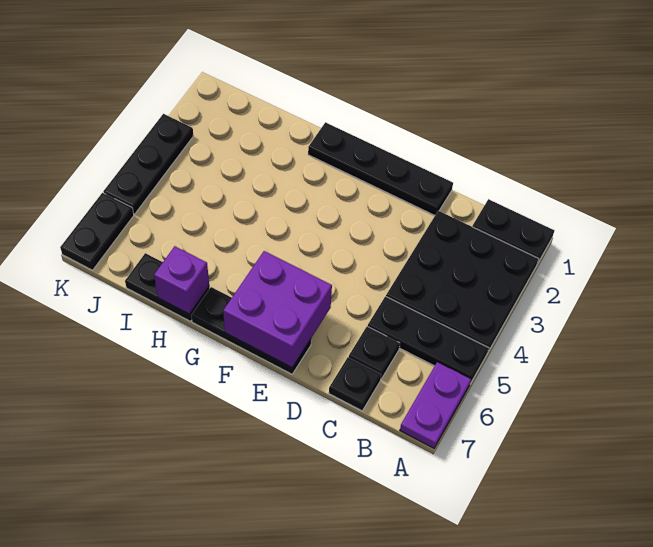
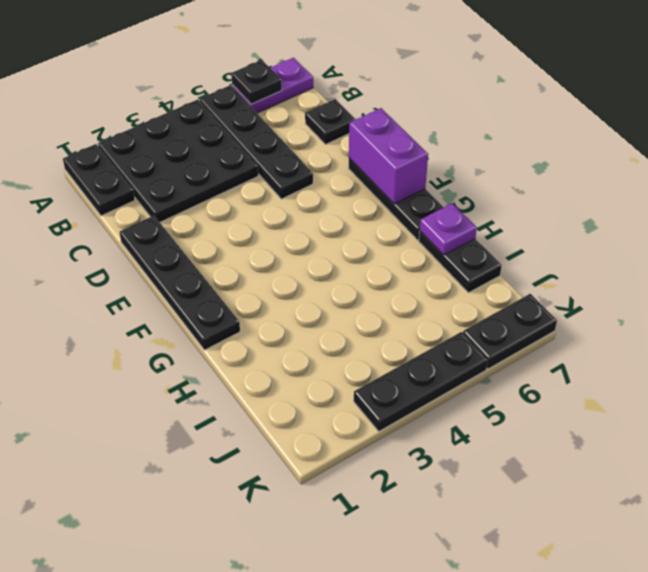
black 1x3 plate [368,296,489,384] -> black 1x4 plate [200,85,313,199]
black 1x1 plate [349,326,400,379] -> black 1x1 plate moved to [231,60,282,104]
purple 2x2 brick [223,251,332,367] -> purple 1x2 brick [349,108,428,204]
purple 1x1 brick [154,246,209,314] -> purple 1x1 plate [420,203,477,255]

